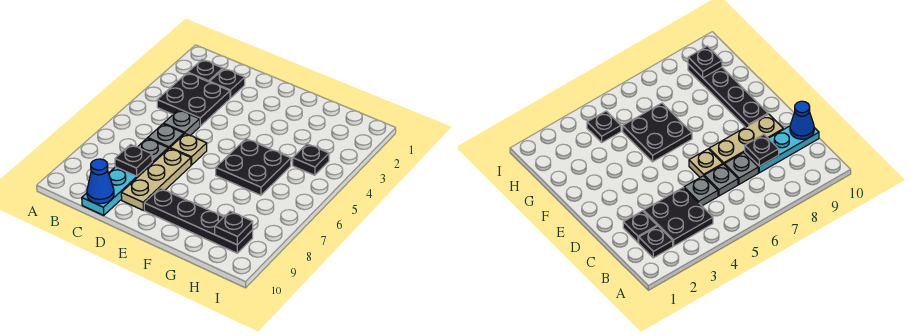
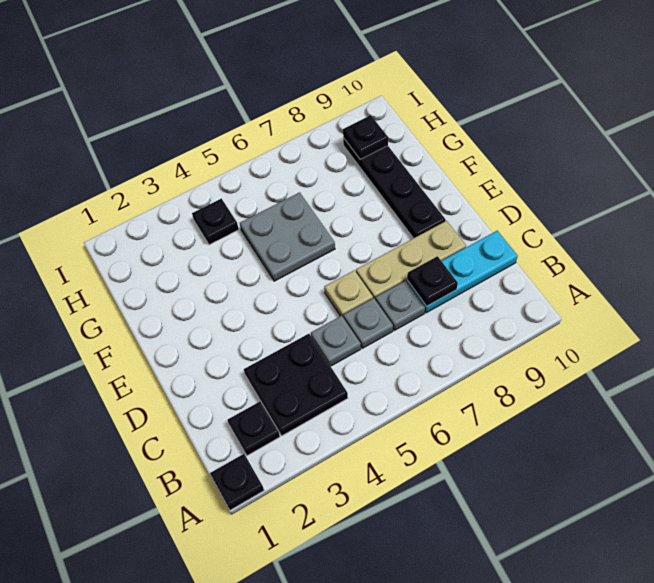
black 1x1 plate [210,69,245,98] -> black 1x1 plate moved to [210,454,264,510]
blue 1x1 cone [87,159,114,204] -> none
black 2x2 plate [216,139,291,195] -> grey 2x2 plate [240,192,335,281]

